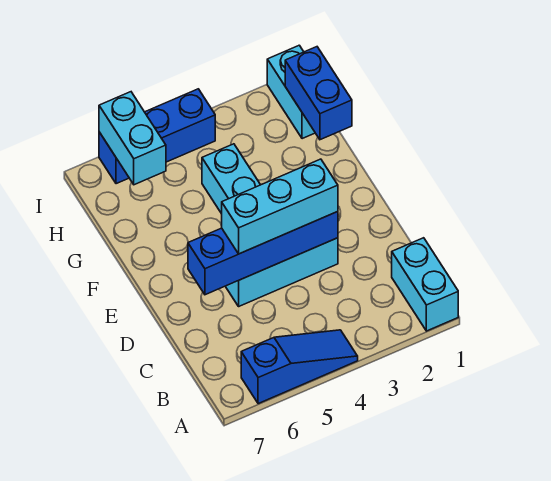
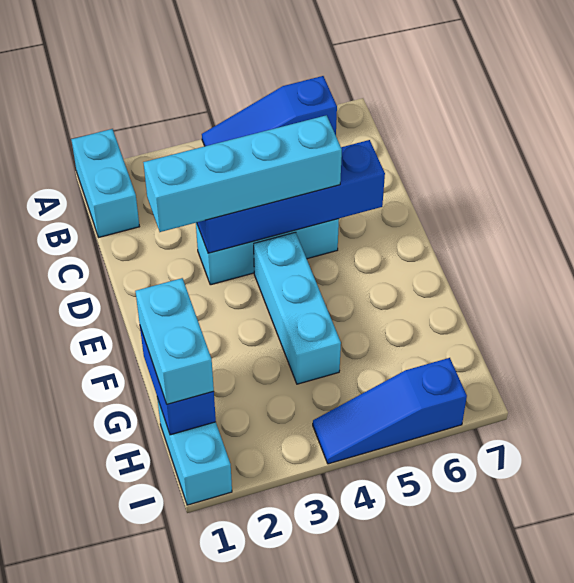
cyan 1x3 brick [222,159,338,254] -> cyan 1x4 brick [143,115,342,232]
cyan 1x2 brick [99,92,166,185] -> cyan 1x2 brick moved to [135,278,214,404]
blue 1x3 brick [99,89,215,184] -> blue 1x3 slope [313,358,467,464]

